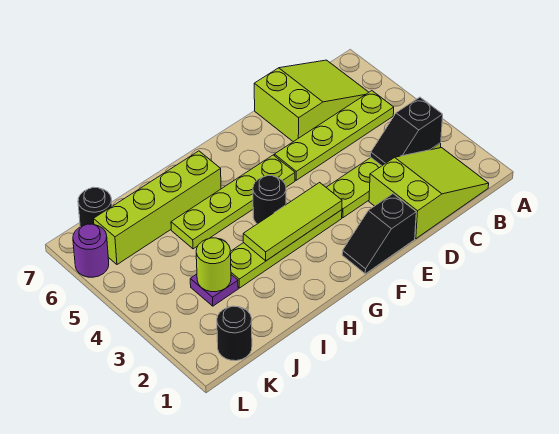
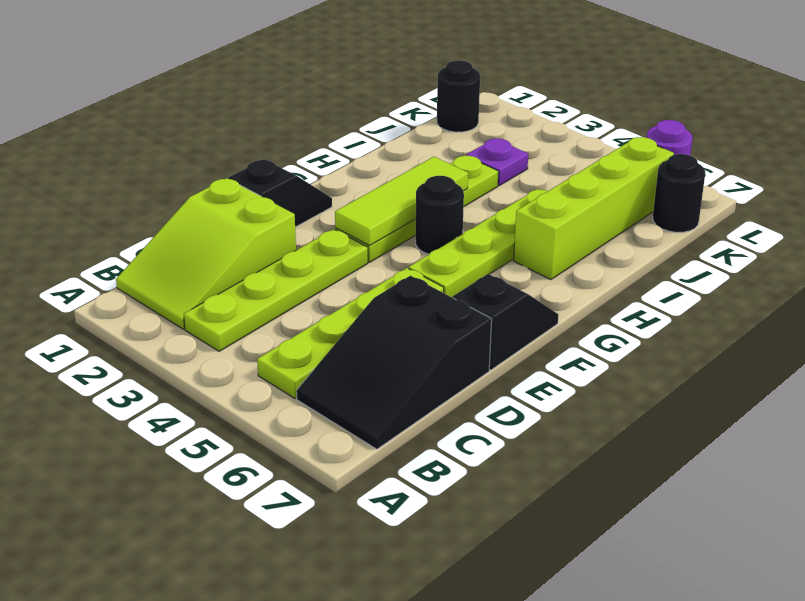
black 1x2 slope [371,97,443,166] -> black 1x2 slope moved to [453,274,559,370]
lime 2x3 slope [254,60,369,142] -> black 2x3 slope [297,276,492,449]
lime 1x1 round brick [196,238,231,292] -> none

